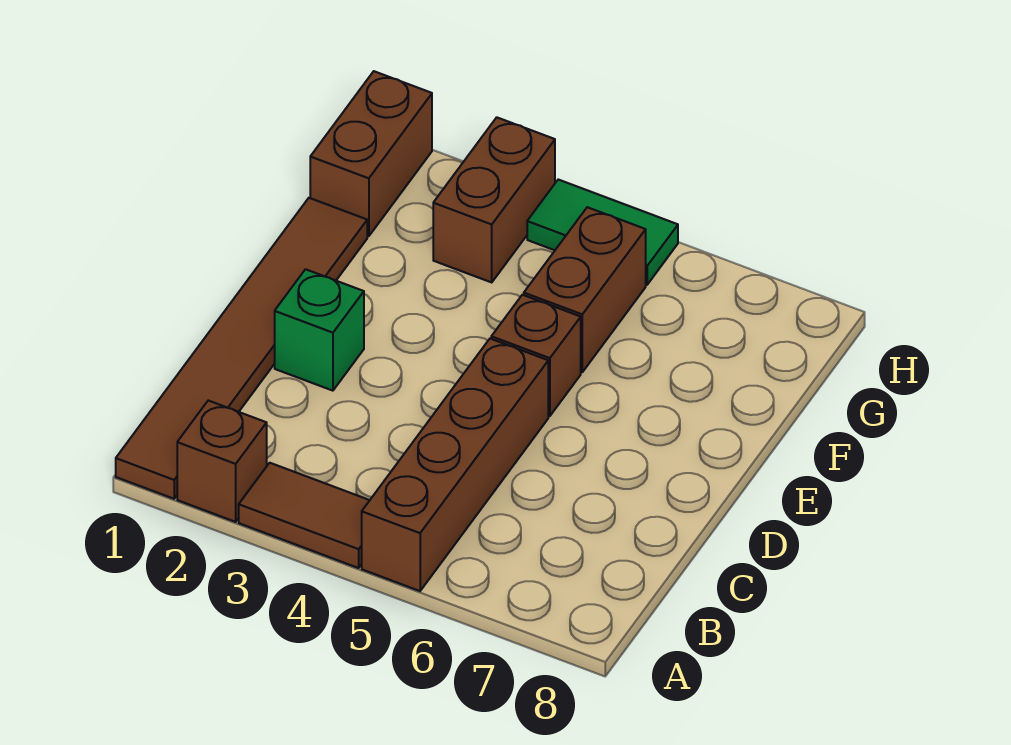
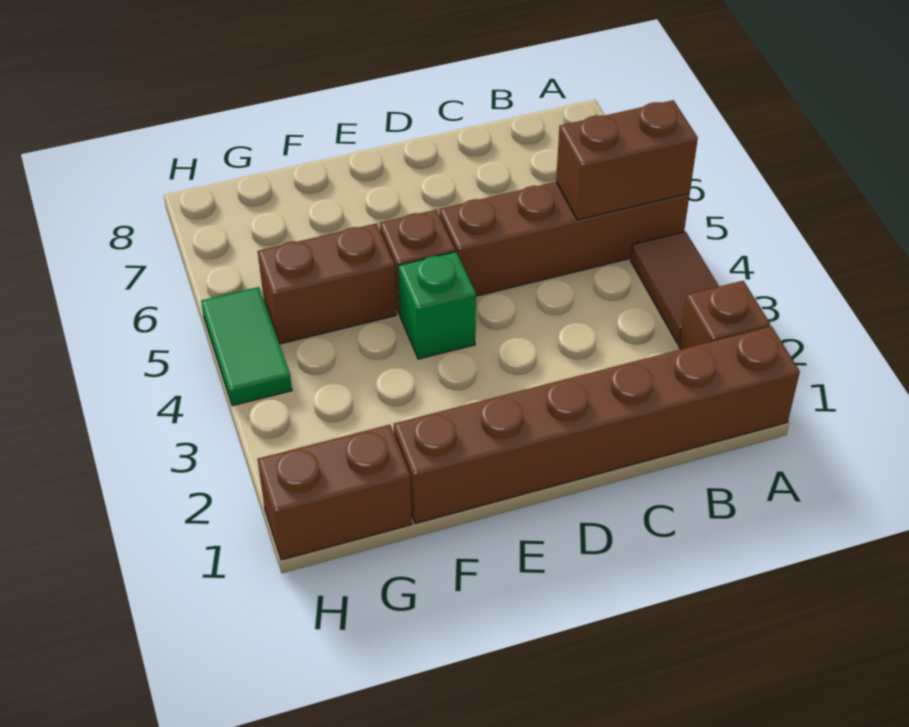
brown 1x6 tile [116,198,367,499] -> brown 1x6 brick [394,326,800,524]
green 1x1 brick [275,269,364,391] -> green 1x1 brick moved to [398,252,476,359]
brown 1x2 brick [433,117,555,282] -> brown 1x2 brick moved to [556,100,698,220]

